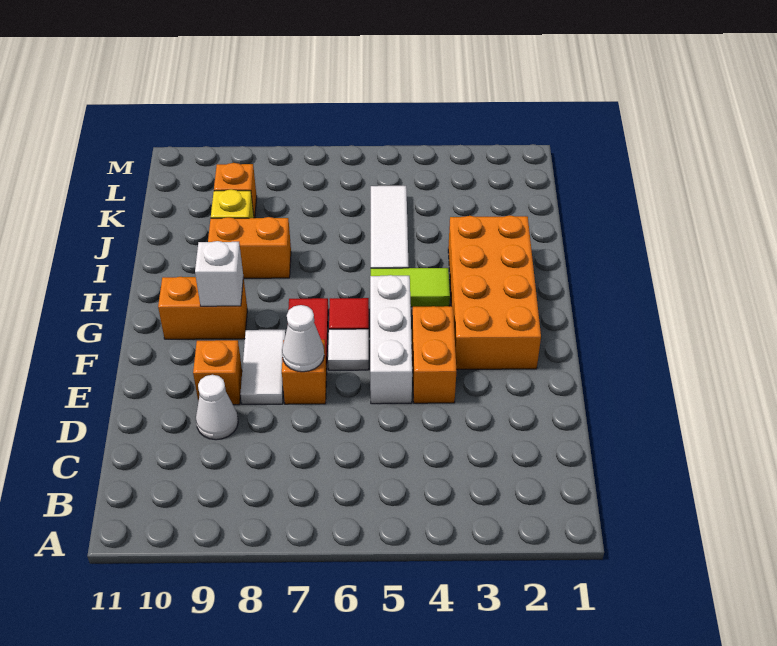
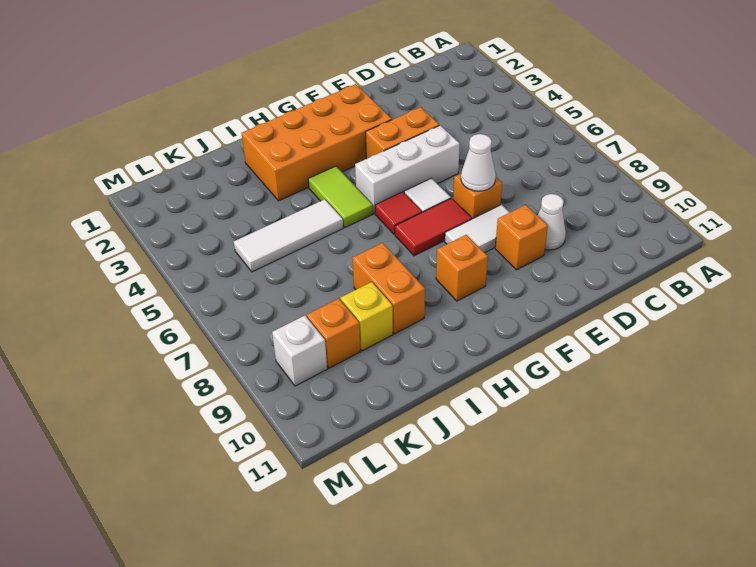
orange 1x2 brick [158,277,247,339] -> orange 1x1 brick [436,235,488,301]
white 1x1 brick [195,241,243,306] -> white 1x1 brick moved to [272,316,327,386]

